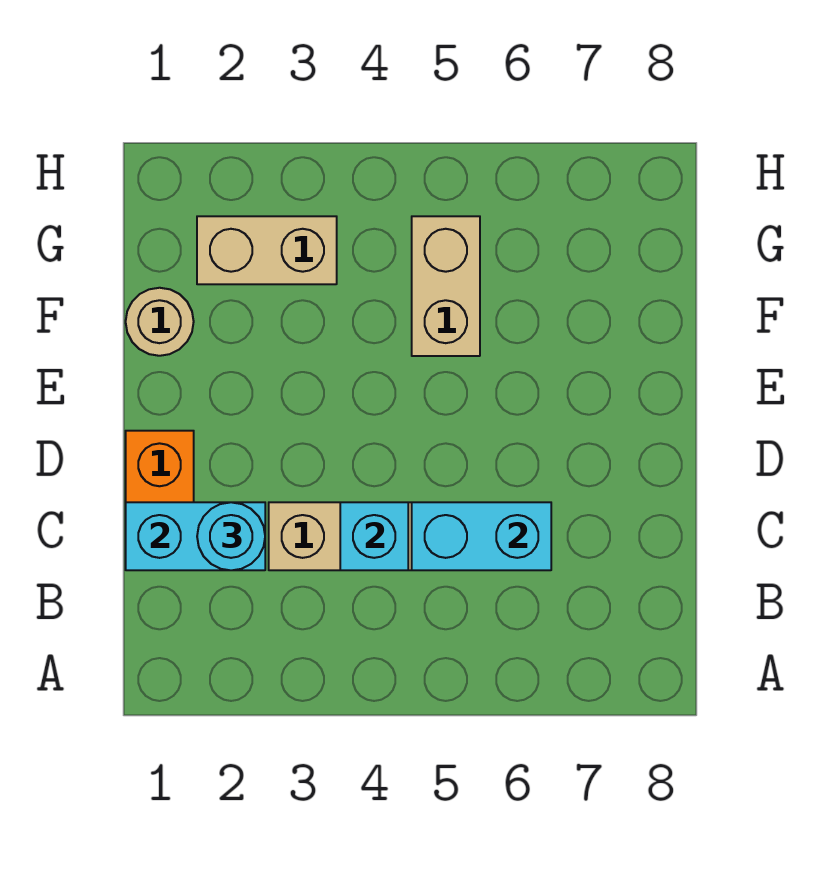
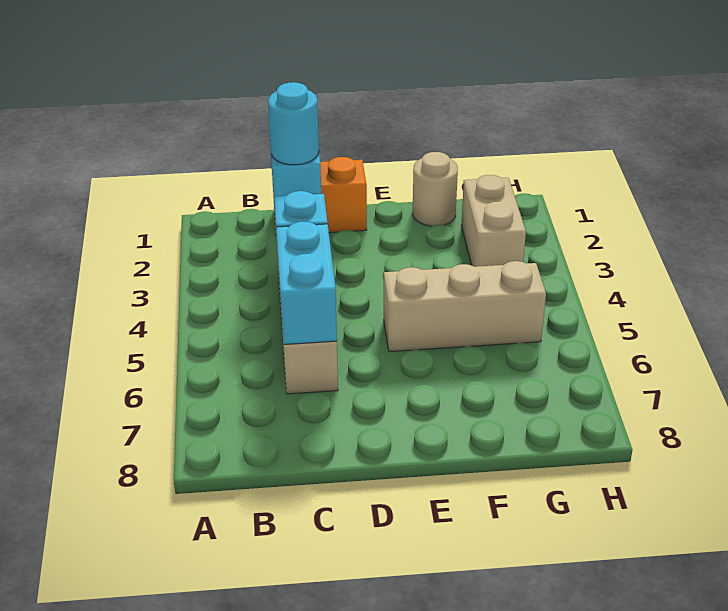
tan 1x2 brick [412,216,480,356] -> tan 1x3 brick [384,261,546,352]

